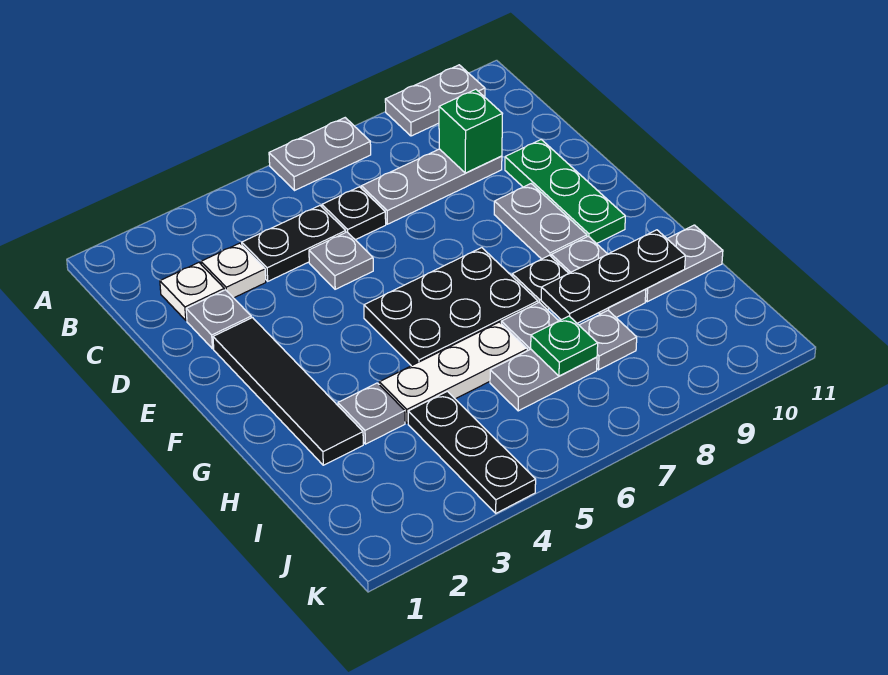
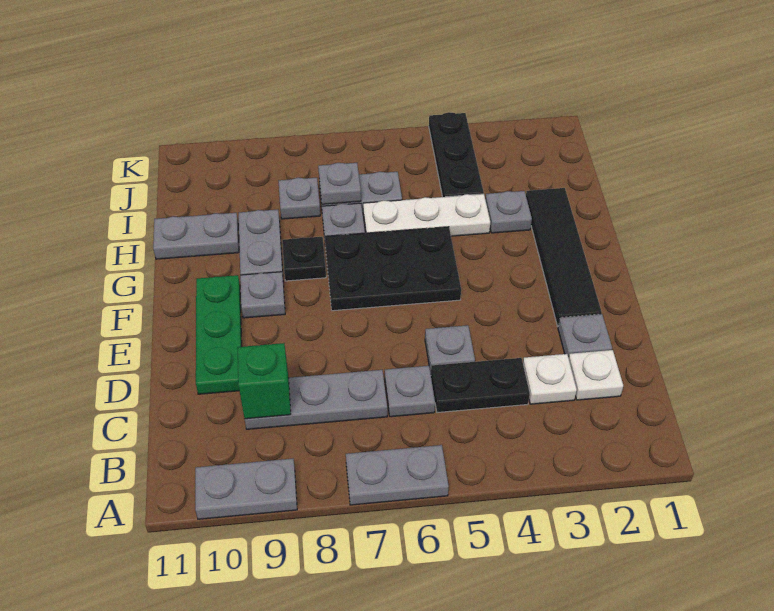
black 1x1 plate [322,187,386,240] -> grey 1x1 plate [385,366,435,417]
grey 1x2 plate [494,184,587,259] -> grey 1x1 plate [240,272,285,318]
black 1x3 plate [541,230,685,323] -> none
green 1x1 plate [531,316,598,376] -> grey 1x1 plate [318,163,361,204]

